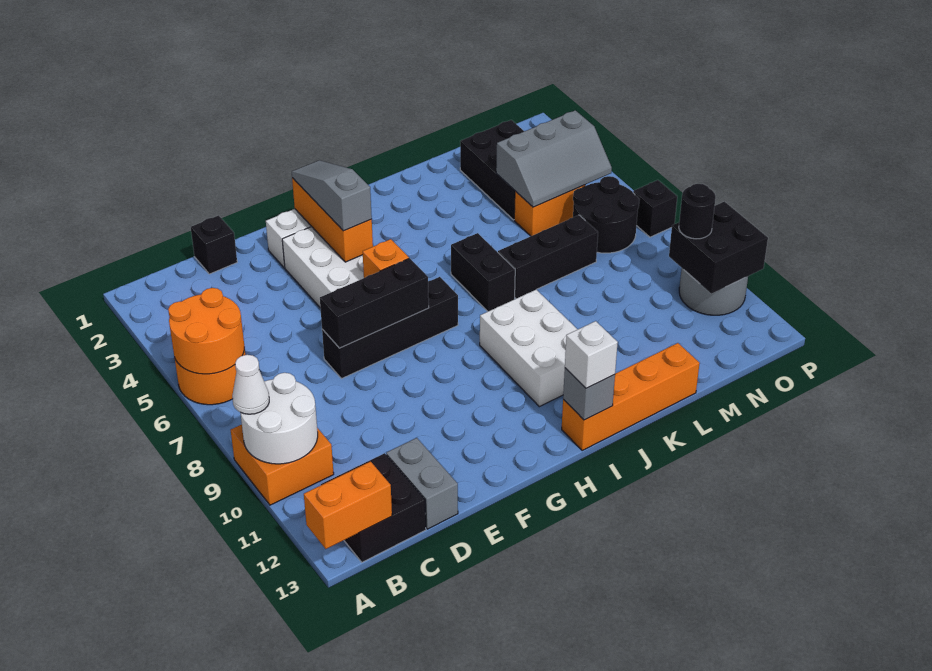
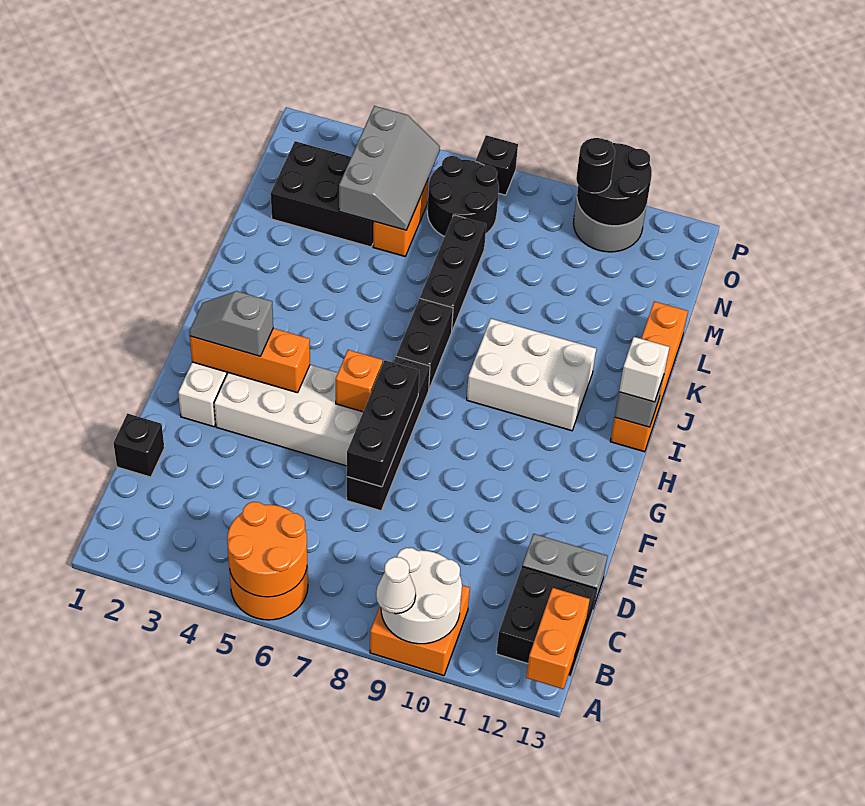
grey 1x3 slope [292,160,372,231] -> grey 1x2 slope [189,291,273,356]
black 1x2 brick [451,233,515,311] -> black 1x2 brick turned to [396,299,453,389]
black 2x2 brick [669,202,768,294] -> black 2x2 round brick [577,140,652,226]

